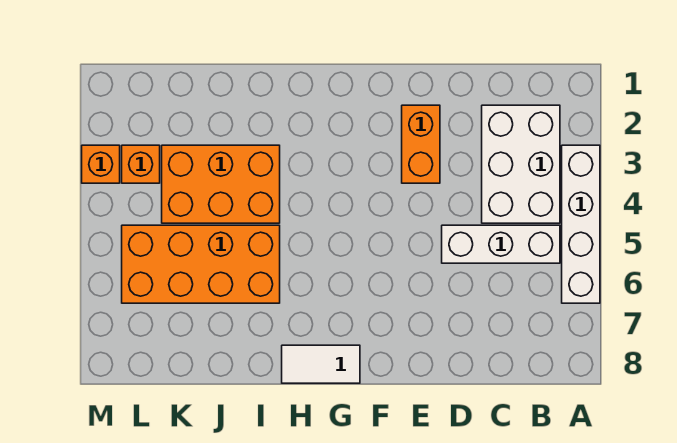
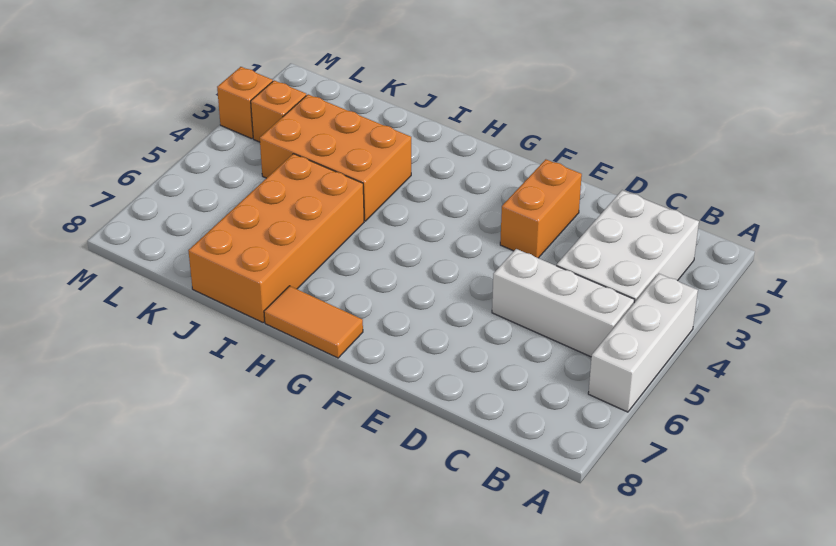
white 1x4 brick [562,145,600,303] -> white 1x3 brick [588,274,698,412]
white 1x2 tile [282,345,360,383] -> orange 1x2 tile [264,286,363,358]
orange 2x4 brick [122,225,280,303] -> orange 2x4 brick turned to [188,154,364,323]

